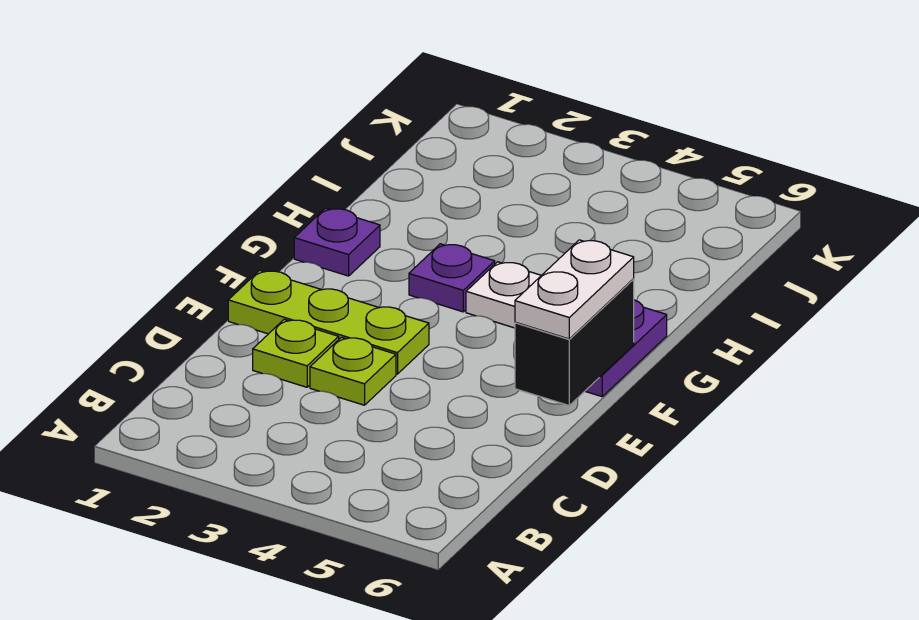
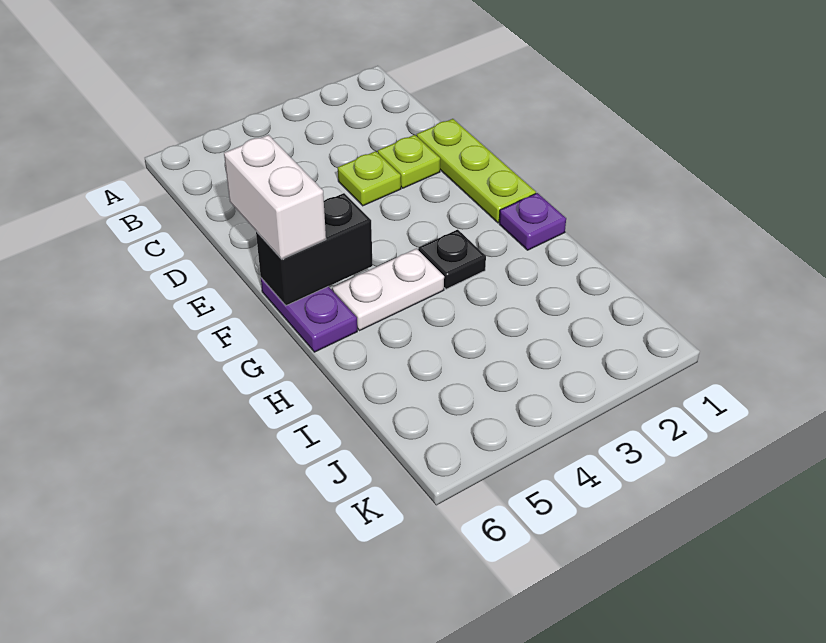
lime 1x3 plate [228,270,429,374] -> lime 1x3 plate turned to [417,119,536,223]
black 1x2 brick [515,279,634,405] -> black 1x2 brick turned to [256,193,372,306]
white 1x2 plate [515,240,634,339] -> white 1x2 brick [224,135,326,259]
purple 1x1 plate [409,244,495,312] -> black 1x1 plate [418,230,486,289]

